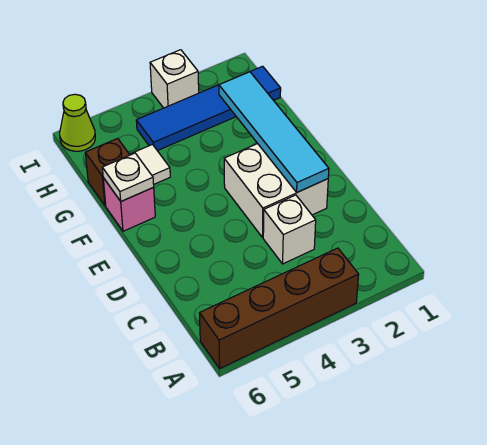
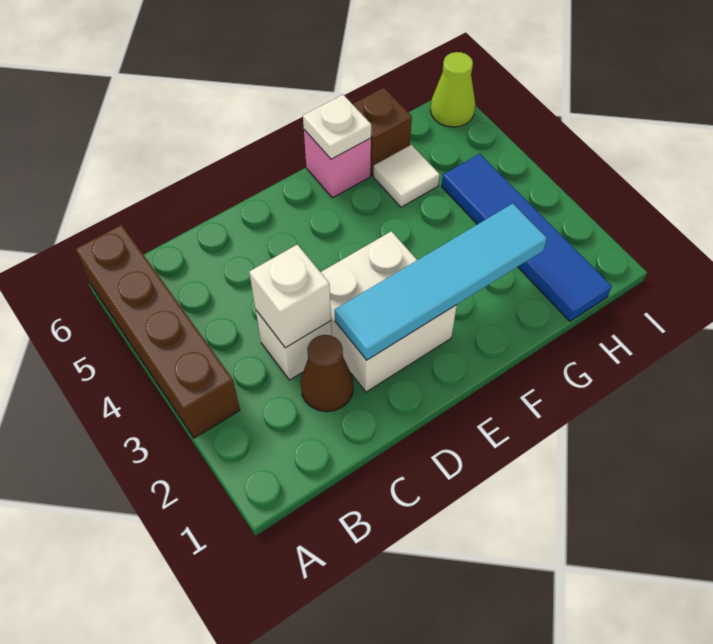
none -> brown 1x1 cone [300,335,353,412]
white 1x1 brick [150,50,199,108] -> white 1x1 brick moved to [249,245,331,348]

